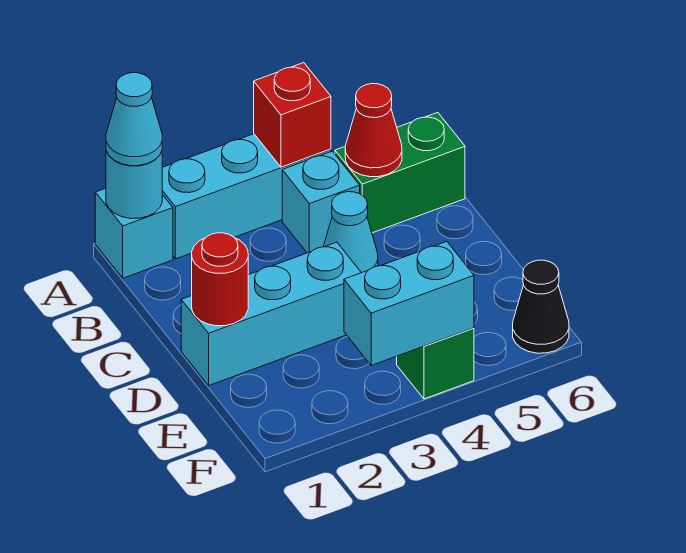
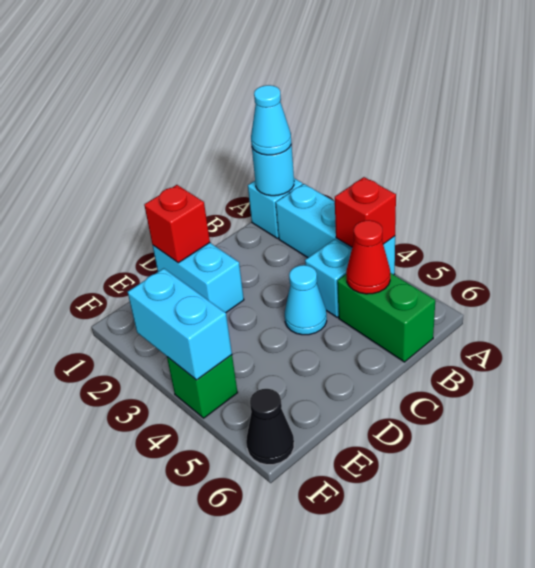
cyan 1x3 brick [181,242,361,385] -> cyan 1x2 brick [153,243,244,313]
red 1x1 round brick [192,233,248,326] -> red 1x1 brick [144,185,210,263]

